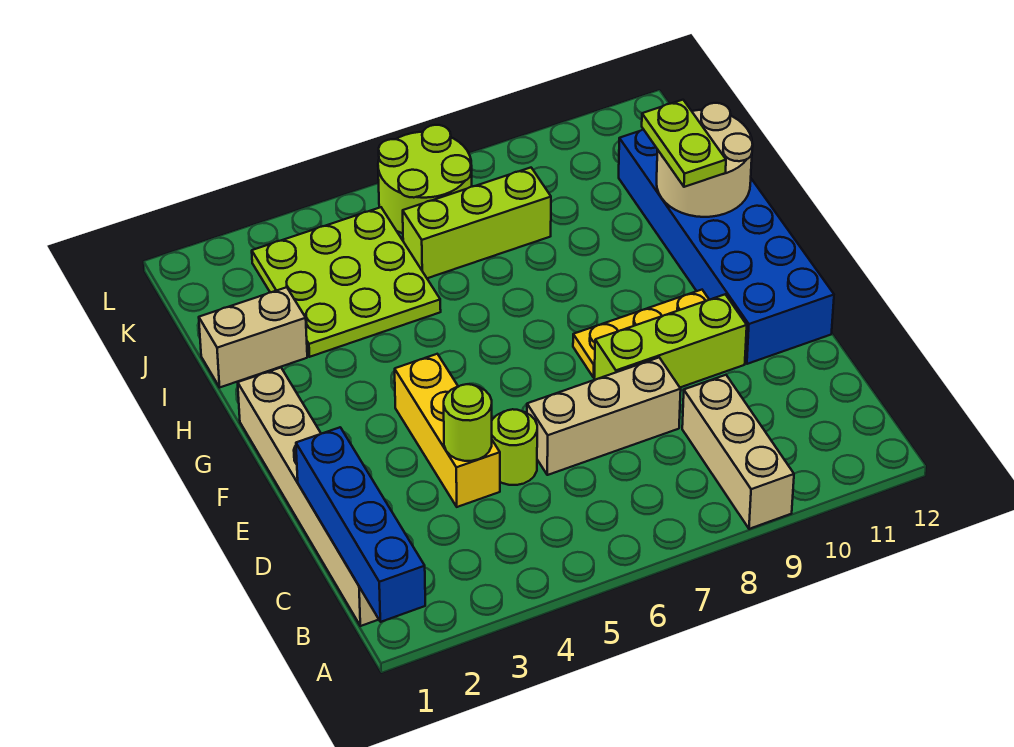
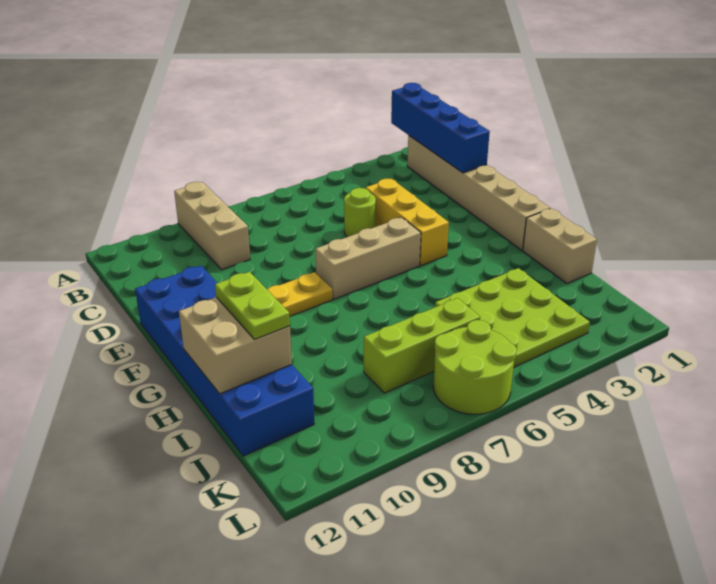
lime 1x1 round brick [444,384,492,461] -> none
tan 1x3 brick [527,358,681,475] -> tan 1x3 brick moved to [315,218,421,299]
lime 1x3 brick [594,294,747,387] -> none
tan 2x2 round brick [657,103,753,217] -> tan 2x2 brick [179,297,292,394]
tan 1x2 brick [199,287,307,387] -> tan 1x2 brick turned to [523,208,597,283]

